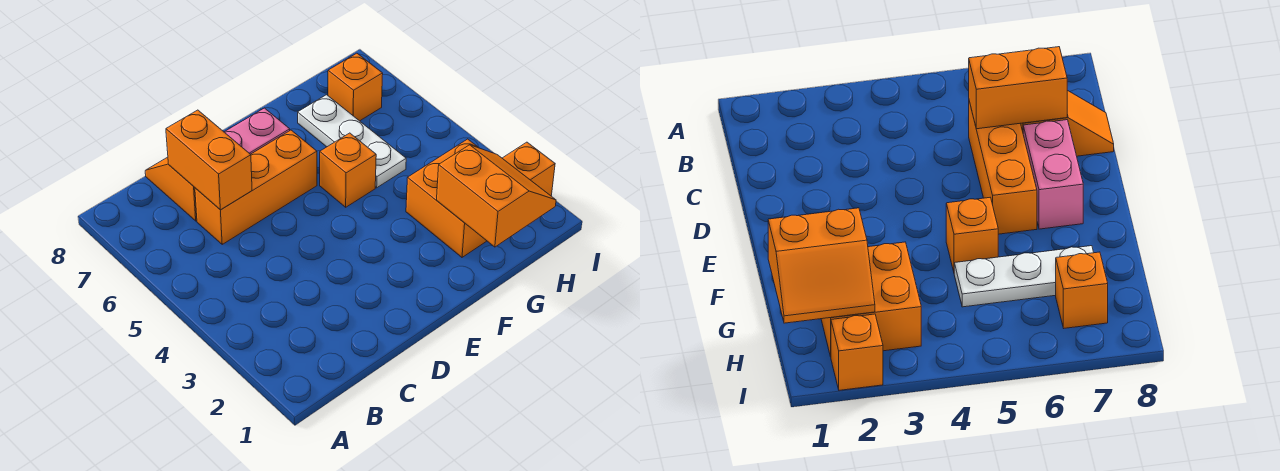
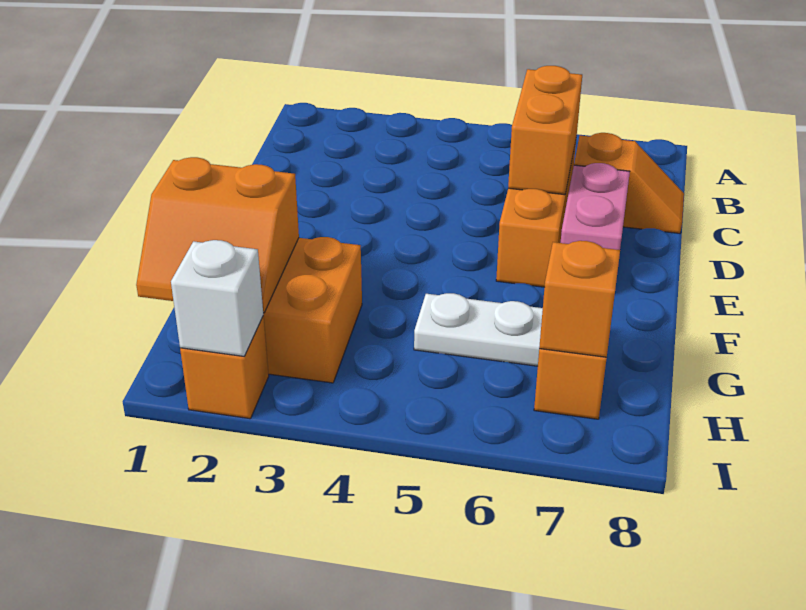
orange 1x2 brick [166,110,252,210] -> orange 1x2 brick turned to [508,66,582,195]
orange 1x1 brick [320,133,376,207] -> orange 1x1 brick moved to [539,241,620,357]
none -> white 1x1 brick [171,240,263,356]

